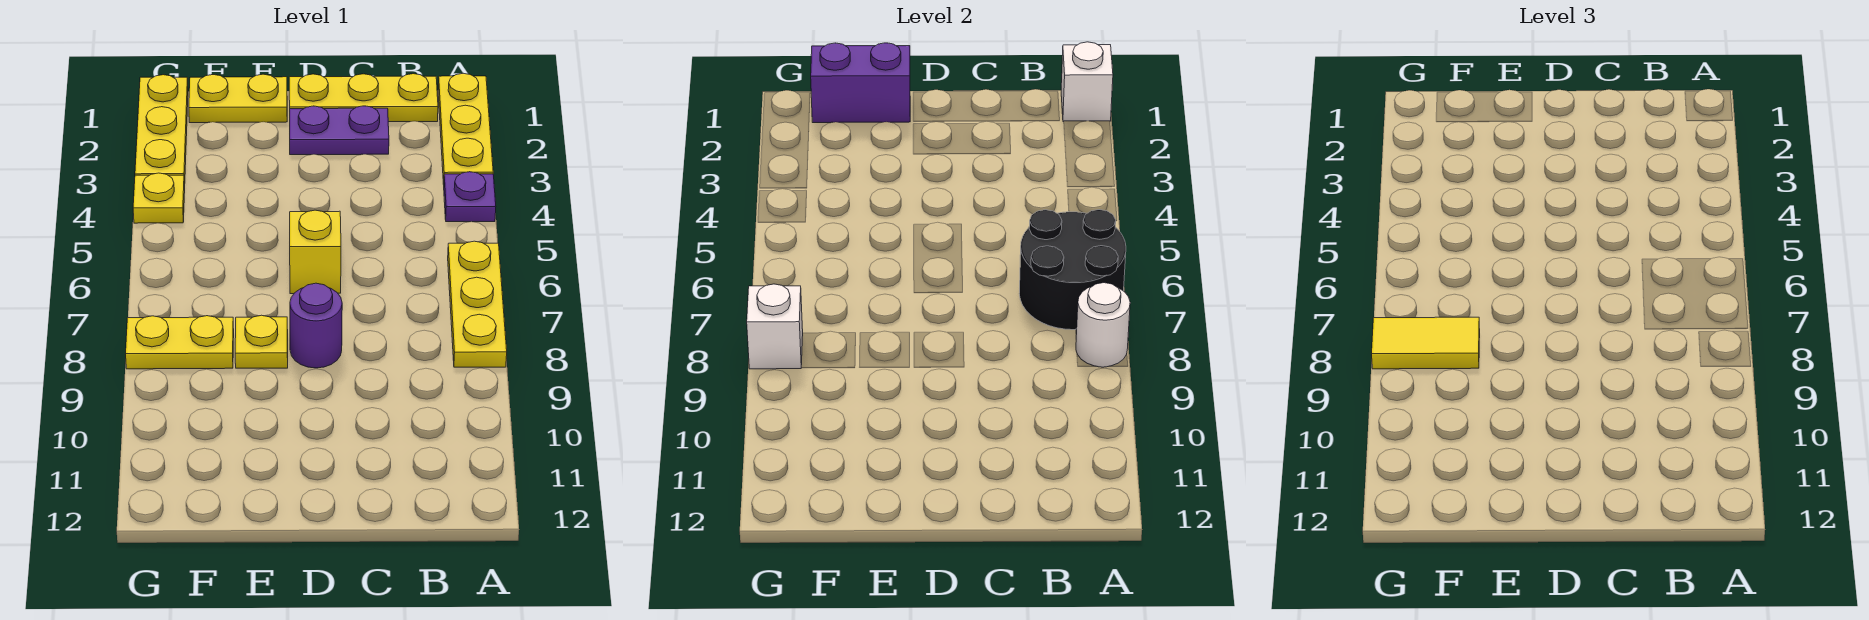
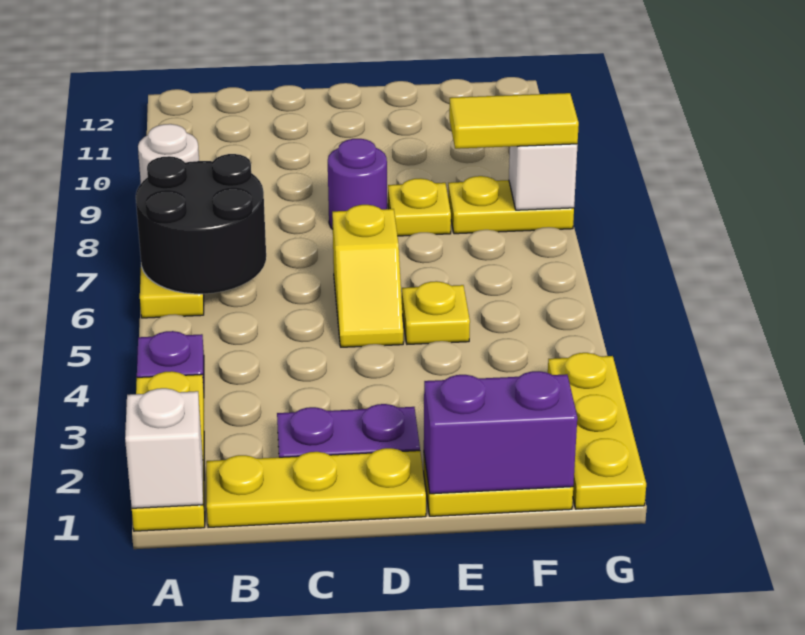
yellow 1x1 plate [133,173,185,223] -> yellow 1x1 plate moved to [402,281,470,344]

